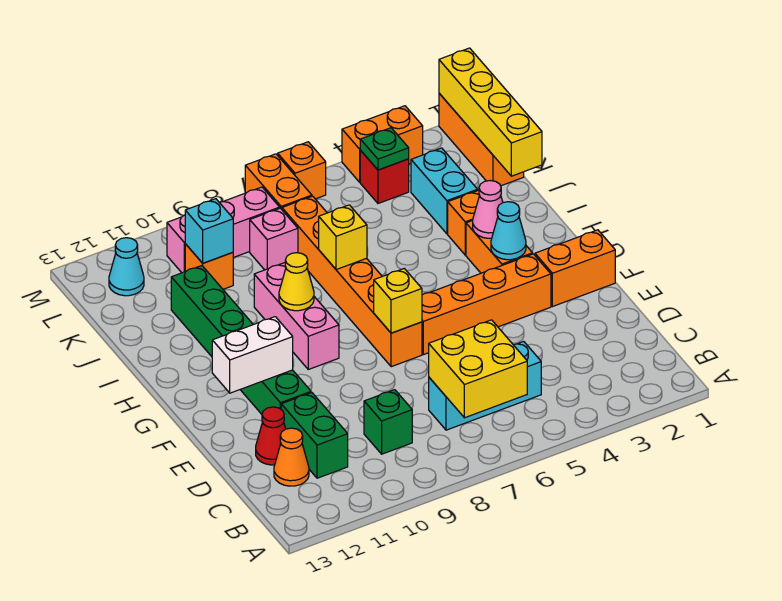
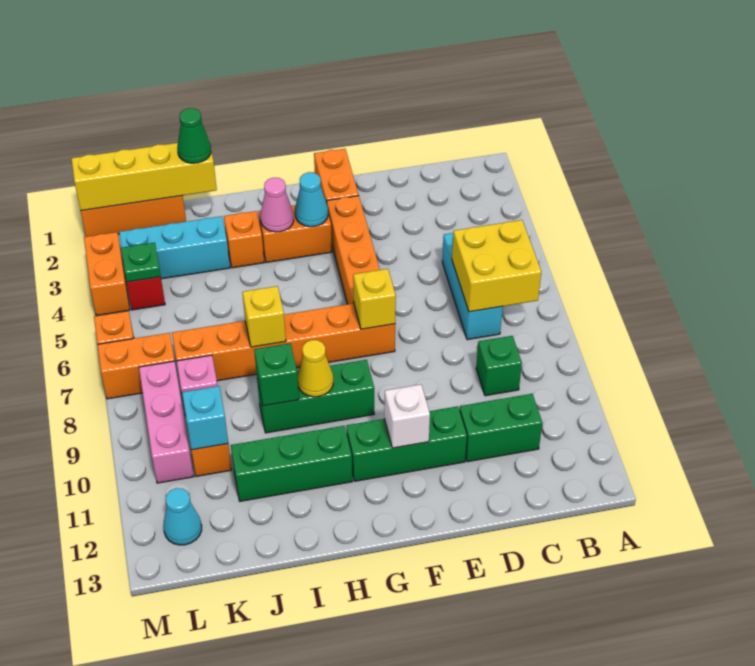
orange 1x1 cone [274,428,309,486] -> none
red 1x1 cone [256,407,286,465] -> none
white 1x2 brick [212,317,293,393] -> white 1x1 brick [384,384,430,448]
pink 1x3 brick [254,263,339,369] -> green 1x3 brick [257,360,374,433]
none -> green 1x1 brick [254,343,299,406]
none -> green 1x1 cone [177,108,211,163]
cyan 1x2 brick [411,148,478,234] -> cyan 1x3 brick [119,216,230,279]

